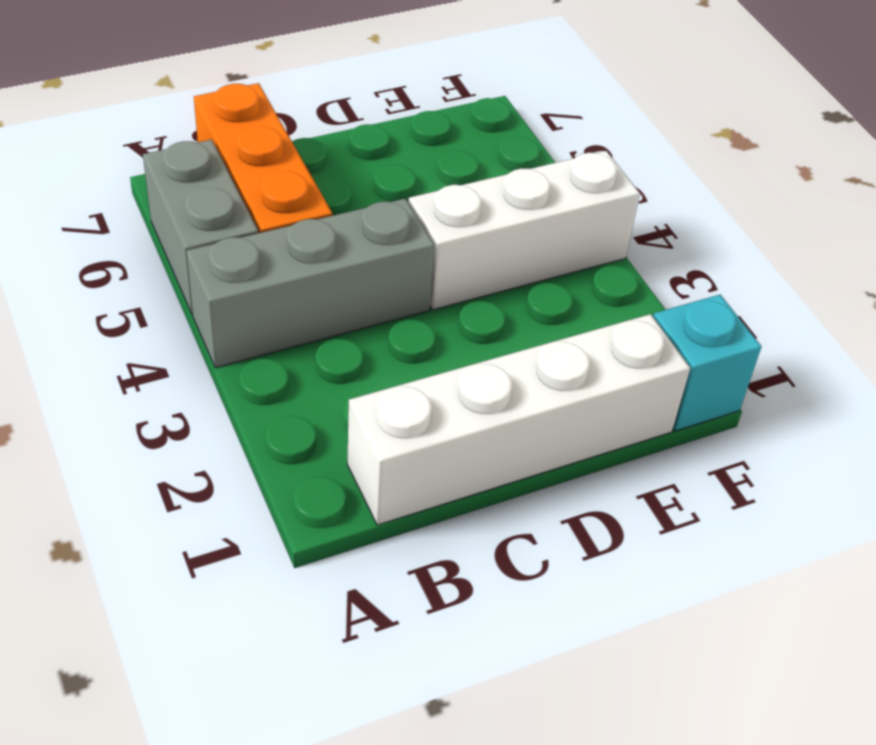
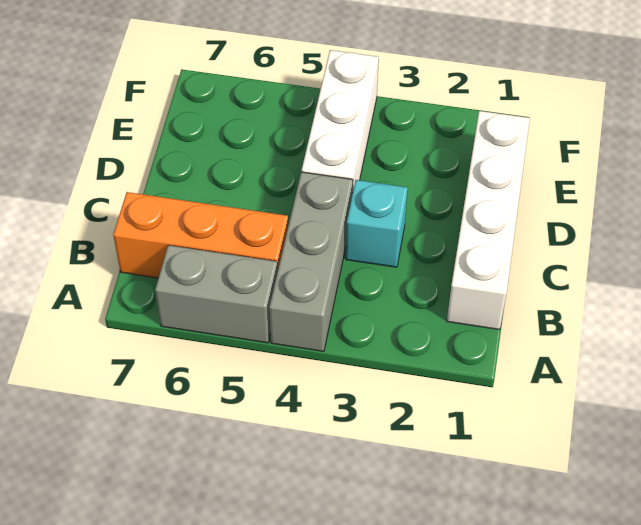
cyan 1x1 brick [653,295,761,431] -> cyan 1x1 brick moved to [346,180,408,267]

